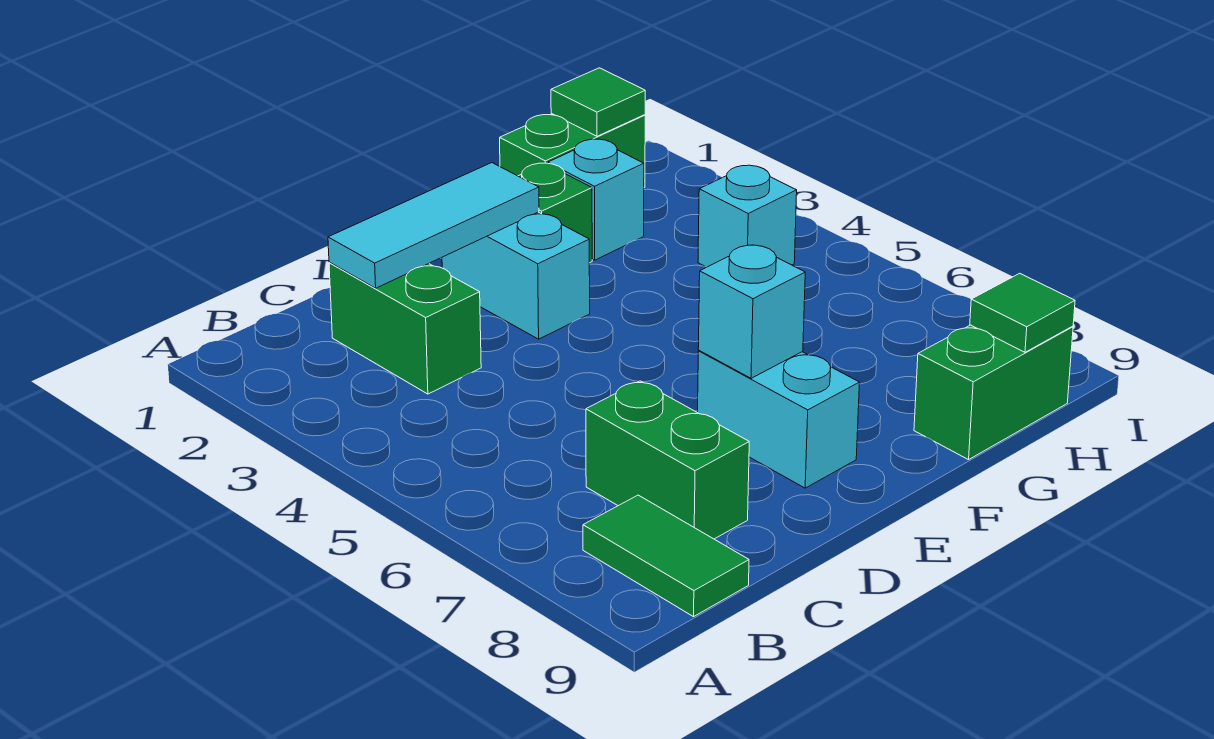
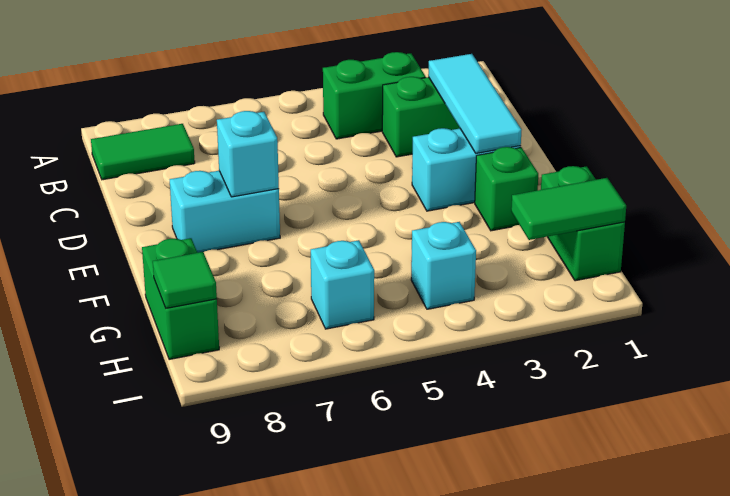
green 1x2 brick [586,381,749,539] -> green 1x2 brick moved to [323,52,426,139]
cyan 1x1 brick [548,139,644,260] -> cyan 1x1 brick moved to [311,240,374,329]
green 1x1 tile [551,68,645,136] -> green 1x2 tile [511,178,626,240]

